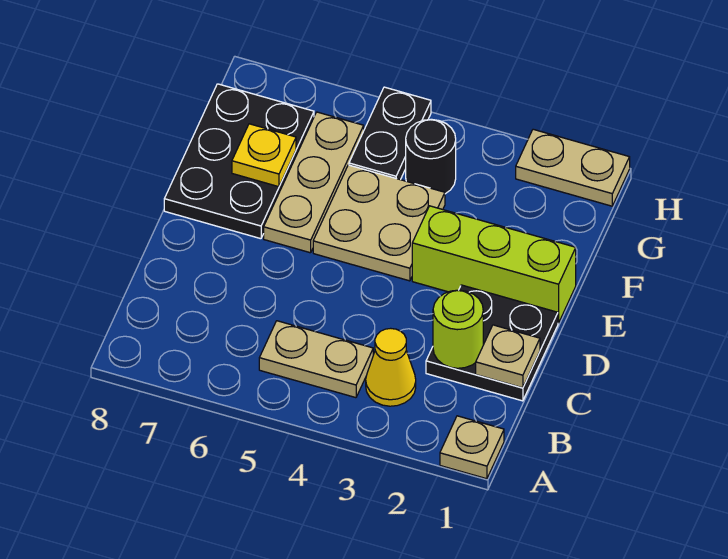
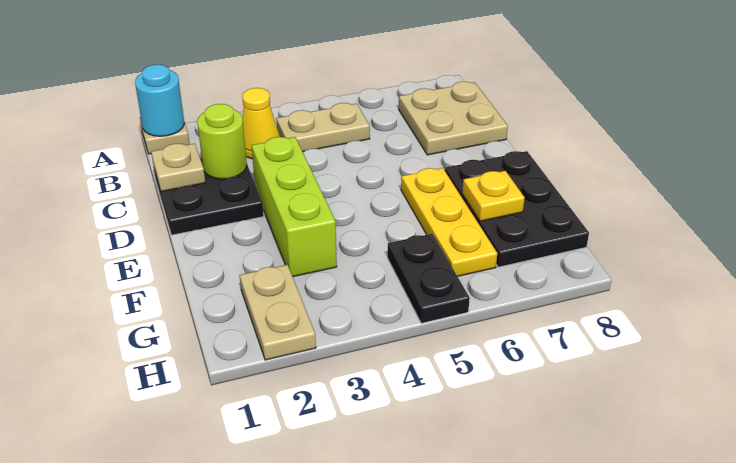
none -> cyan 1x1 round brick [135,65,184,136]
lime 1x3 brick [412,206,576,323] -> lime 1x3 brick turned to [252,137,337,277]
tan 2x2 plate [313,165,445,281] -> tan 2x2 plate moved to [399,81,508,155]
tan 1x3 plate [264,112,364,253] -> yellow 1x3 plate [401,168,497,276]
black 1x1 round brick [406,119,456,194] -> none
tan 1x2 plate [516,129,630,206] -> tan 1x2 plate turned to [240,265,316,360]

